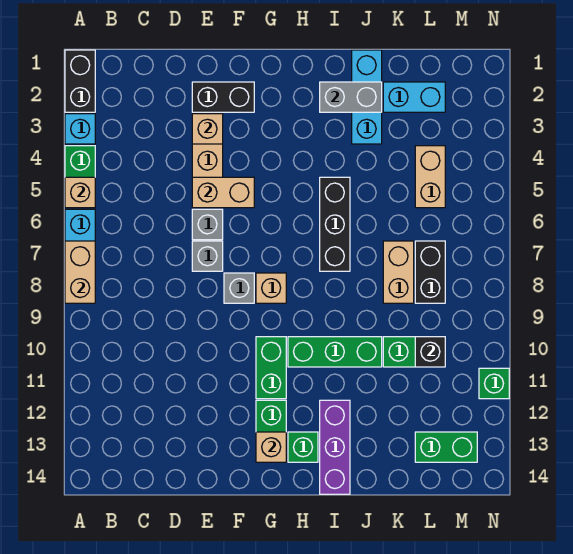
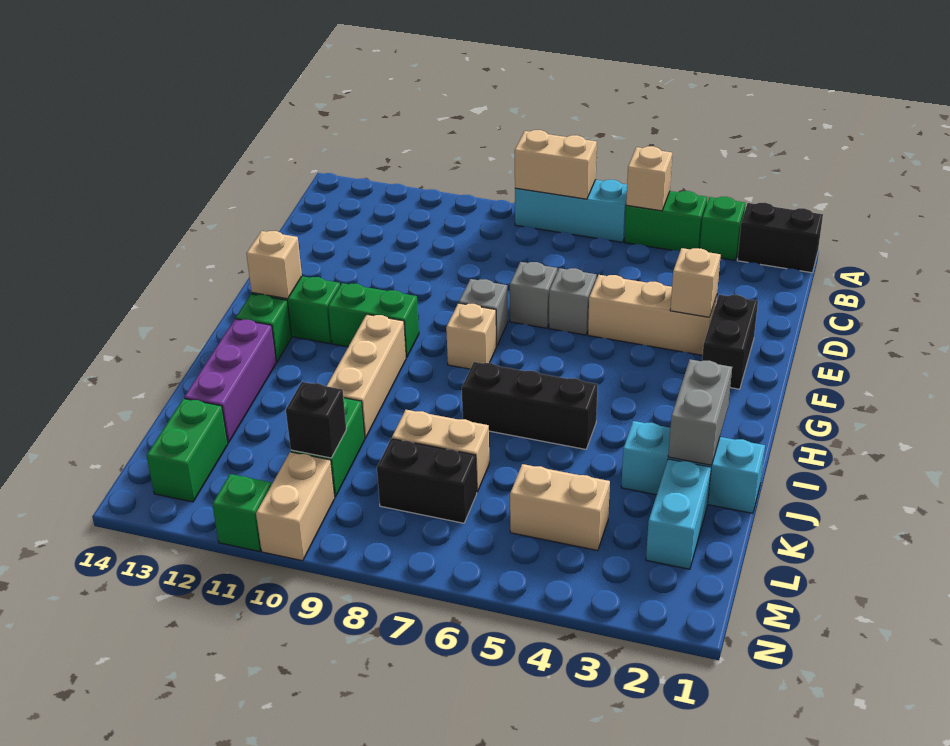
cyan 1x1 brick [65,114,95,144] -> green 1x1 brick [700,197,746,260]
tan 1x2 brick [192,177,254,208] -> tan 1x2 brick moved to [256,452,335,561]
green 1x3 brick [288,337,382,367] -> tan 1x3 brick [327,314,406,438]
purple 1x3 brick [320,400,350,494] -> purple 1x3 brick turned to [184,319,276,443]

